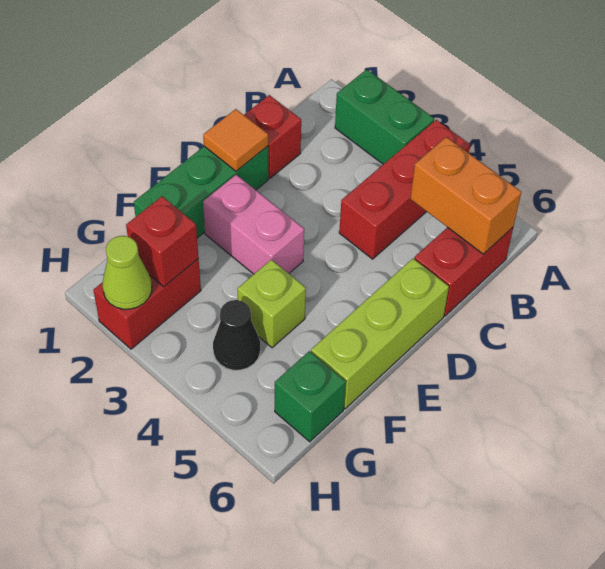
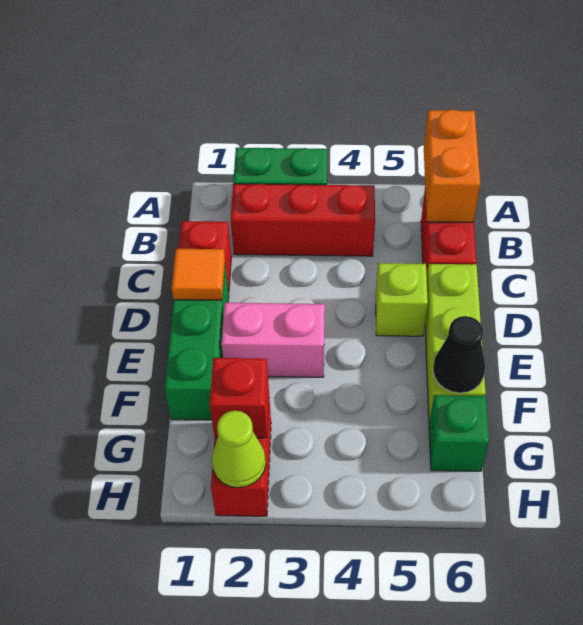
red 1x3 brick [339,120,470,259] -> red 1x3 brick turned to [231,184,375,256]
orange 1x2 brick [410,137,521,254] -> orange 1x2 brick turned to [424,110,480,222]
lime 1x1 brick [238,260,306,348] -> lime 1x1 brick moved to [376,263,428,336]
black 1x1 cone [213,300,260,370] -> black 1x1 cone moved to [433,316,485,393]

